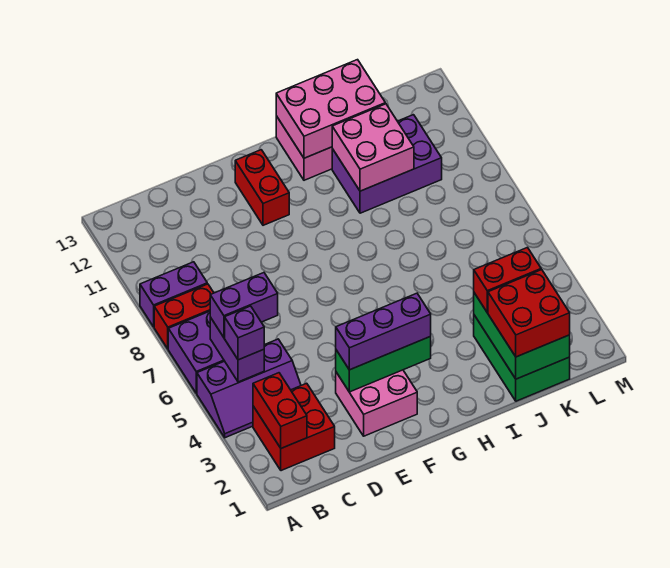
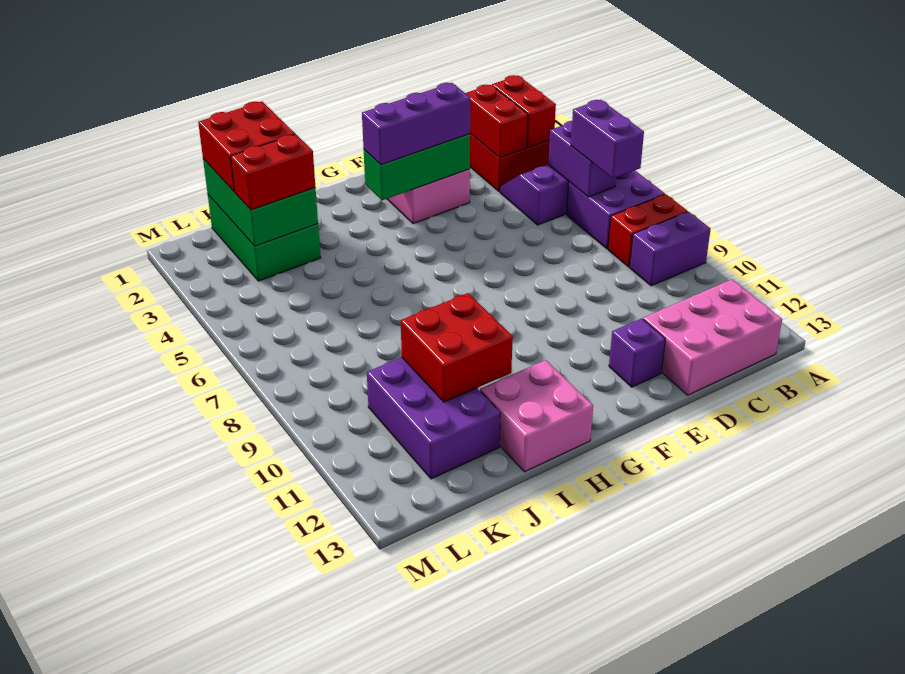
purple 1x1 brick [225,306,264,360] -> purple 1x1 brick moved to [609,318,665,387]
purple 1x2 brick [210,273,278,337] -> purple 1x2 brick turned to [571,100,644,179]
red 1x2 brick [235,150,289,225] -> red 1x2 brick moved to [466,85,528,158]
pink 2x3 brick [276,60,385,158] -> pink 2x3 brick moved to [643,279,782,395]
purple 2x3 brick [332,115,442,213] -> purple 2x3 brick turned to [367,357,500,479]
pink 2x2 brick [332,104,414,191] -> red 2x2 brick [401,293,513,402]

